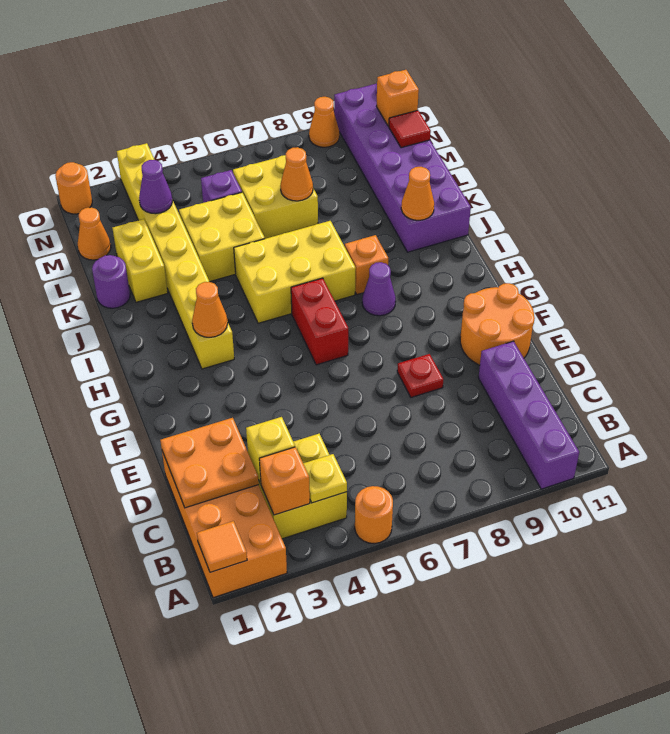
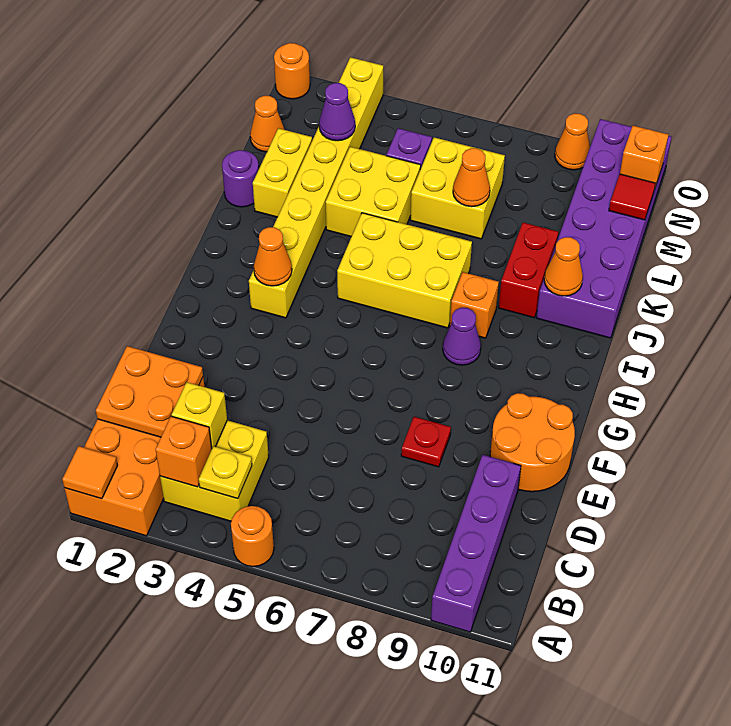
red 1x2 brick [291,278,348,365] -> red 1x2 brick moved to [499,223,558,318]

